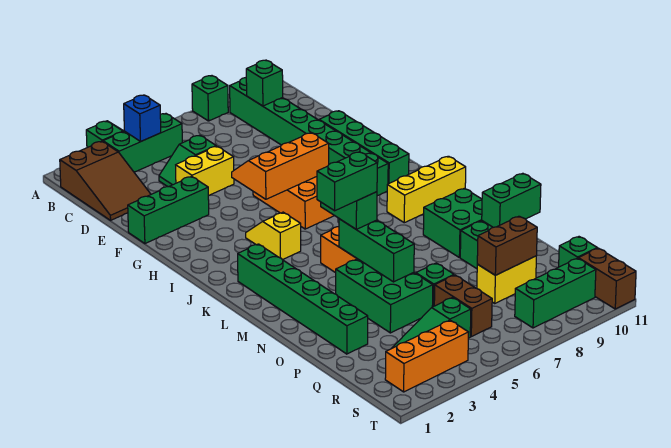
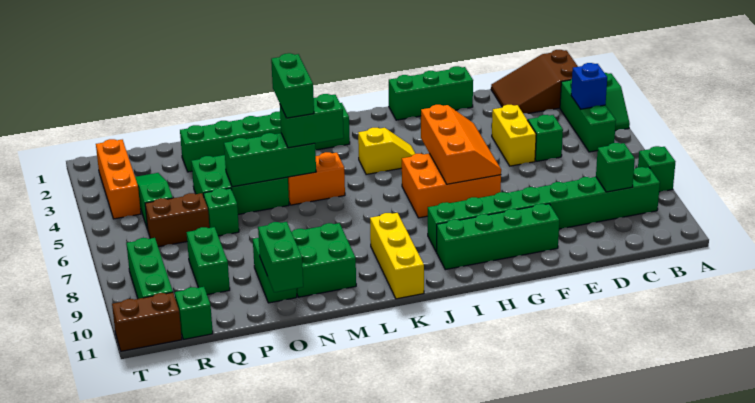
green 1x3 brick [128,176,209,243] -> green 1x3 brick turned to [389,66,473,120]
yellow 1x2 brick [477,256,536,303] -> green 1x2 brick [186,227,230,295]
brown 1x2 brick [477,216,537,275] -> none

